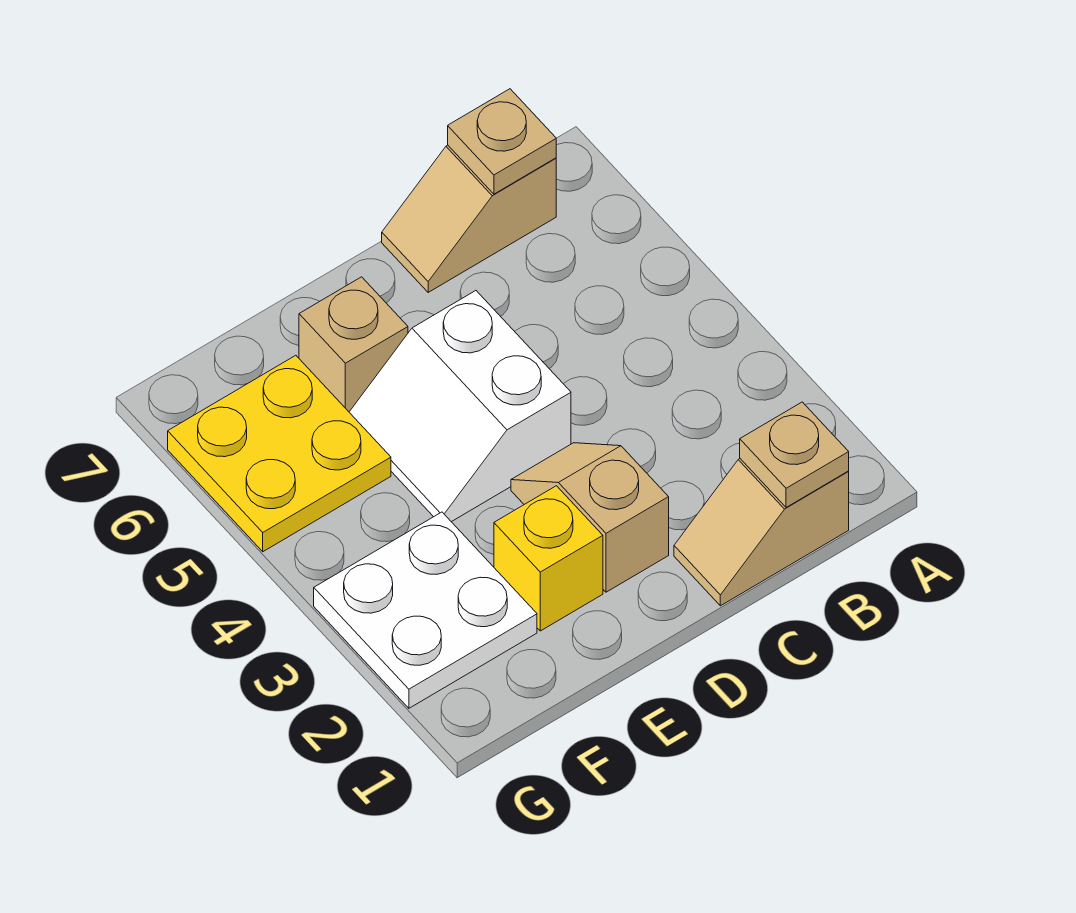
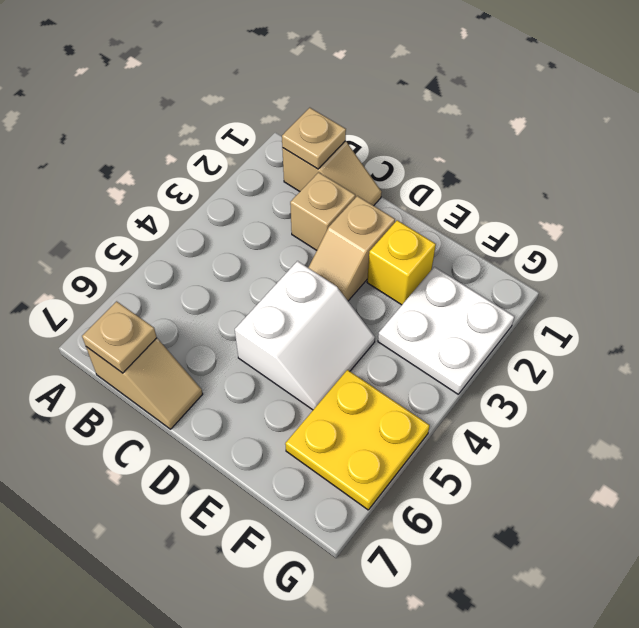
tan 1x1 brick [299,277,408,412] -> tan 1x1 brick moved to [290,172,355,250]

